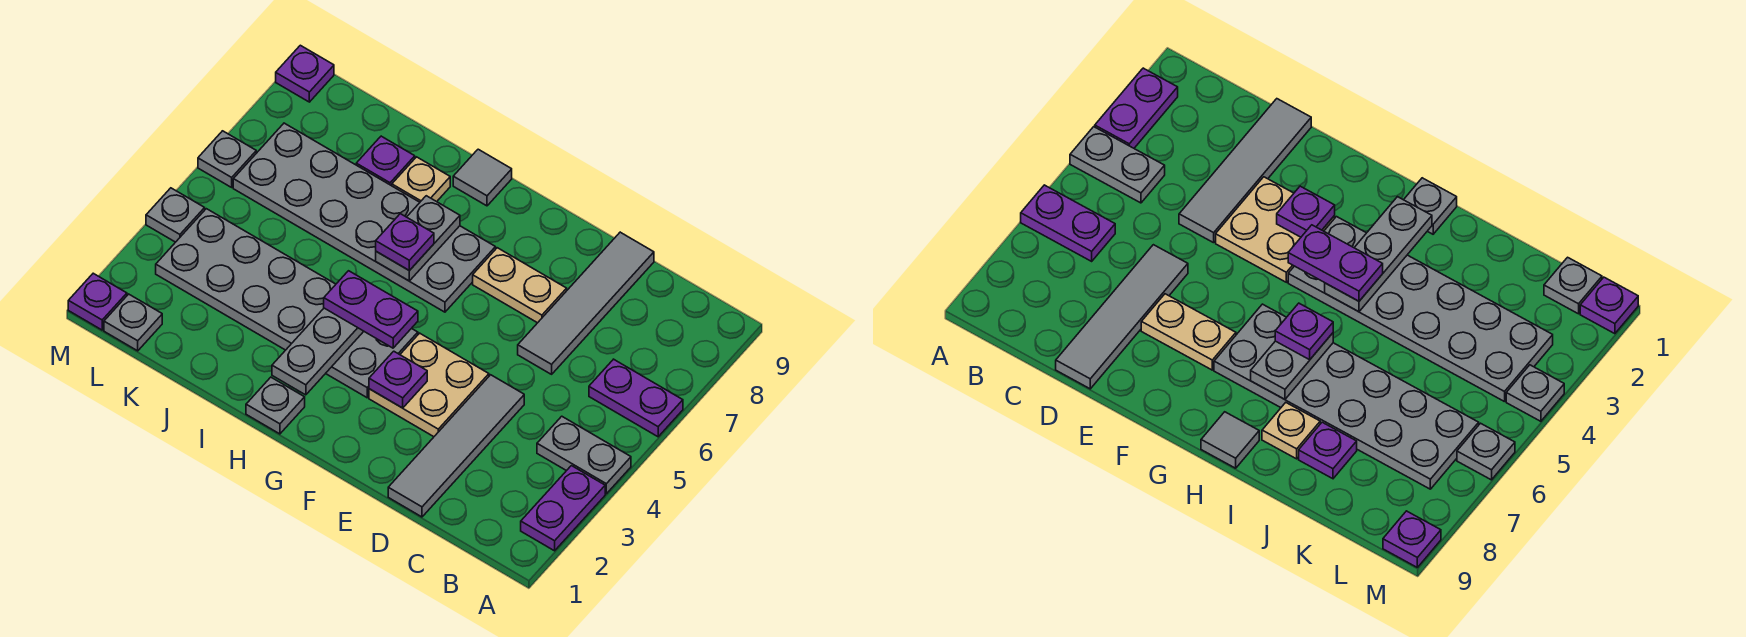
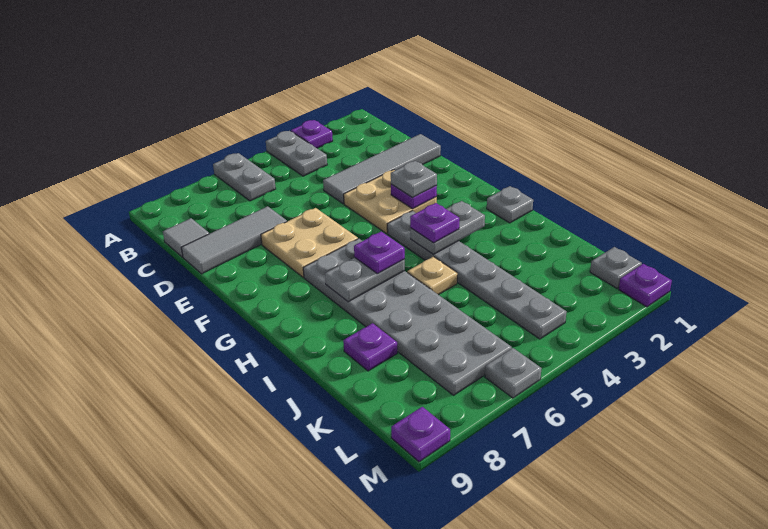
purple 1x2 plate [521,466,605,551] -> purple 1x1 plate [291,120,333,148]
purple 1x2 plate [589,359,683,437] -> grey 1x2 plate [213,153,276,201]
grey 1x4 tile [518,232,654,374] -> grey 1x3 tile [181,206,287,274]
tan 1x2 plate [473,248,567,323] -> tan 2x2 plate [261,208,358,277]
grey 2x6 plate [156,209,418,398] -> grey 1x6 plate [387,211,566,339]
purple 1x2 plate [324,271,418,348] -> purple 1x1 plate [410,203,459,243]
grey 1x3 plate [272,308,364,395] -> grey 1x2 plate [410,201,485,254]
grey 1x1 tile [453,149,512,206] -> grey 1x1 tile moved to [163,218,209,257]
tan 1x1 plate [392,157,450,202] -> tan 1x1 plate moved to [407,257,457,295]
grey 1x1 plate [146,188,205,242] -> grey 1x1 plate moved to [391,161,437,198]

